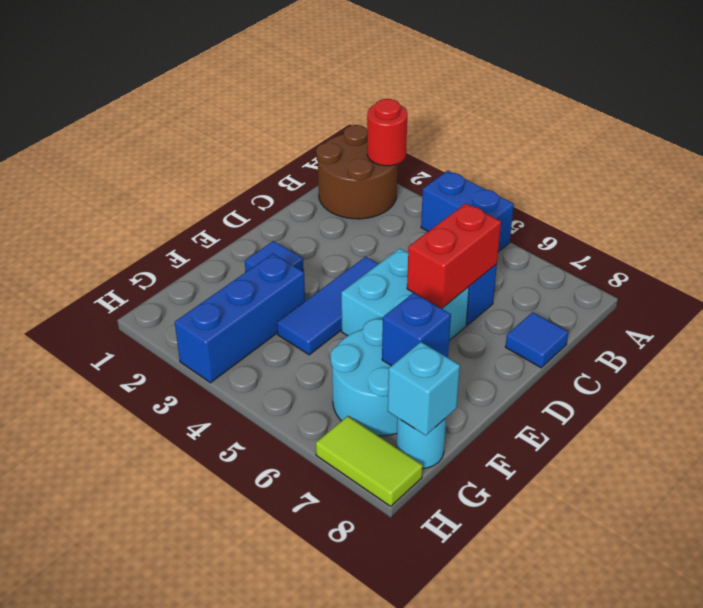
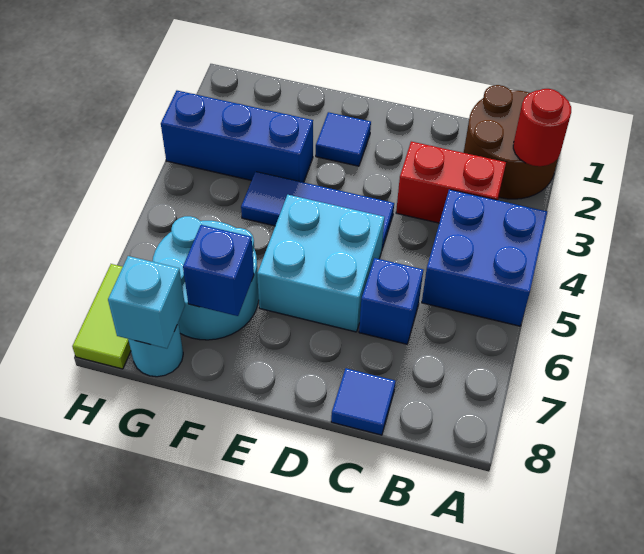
blue 1x2 brick [421,171,514,252] -> blue 2x2 brick [422,190,547,326]
red 1x2 brick [407,203,501,309] -> red 1x2 brick moved to [396,142,506,223]

